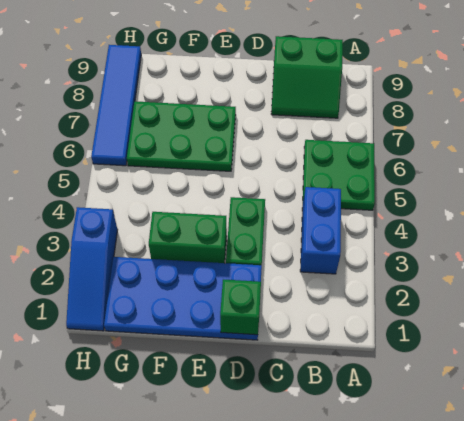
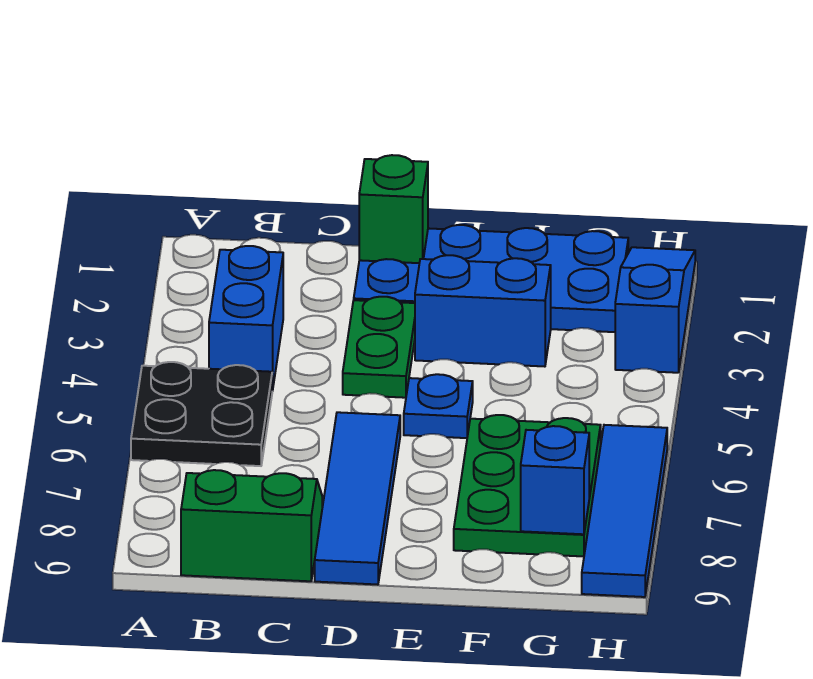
green 2x2 plate [303,140,375,210] -> black 2x2 plate [131,362,272,466]
none -> blue 1x4 tile [315,412,400,585]
green 1x2 brick [149,212,227,263] -> blue 1x2 brick [415,255,551,367]
none -> blue 1x1 plate [404,374,473,438]
green 2x3 plate [127,101,236,171] -> green 2x3 plate turned to [454,415,601,556]
none -> blue 1x1 brick [521,426,589,534]

